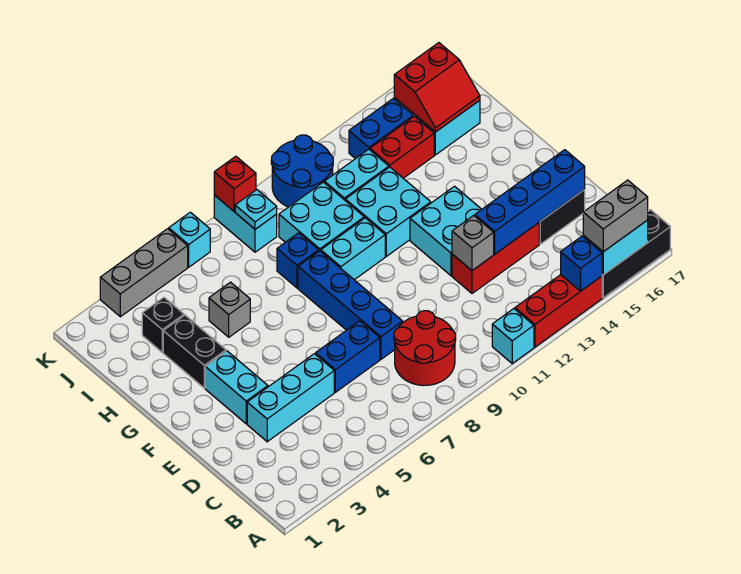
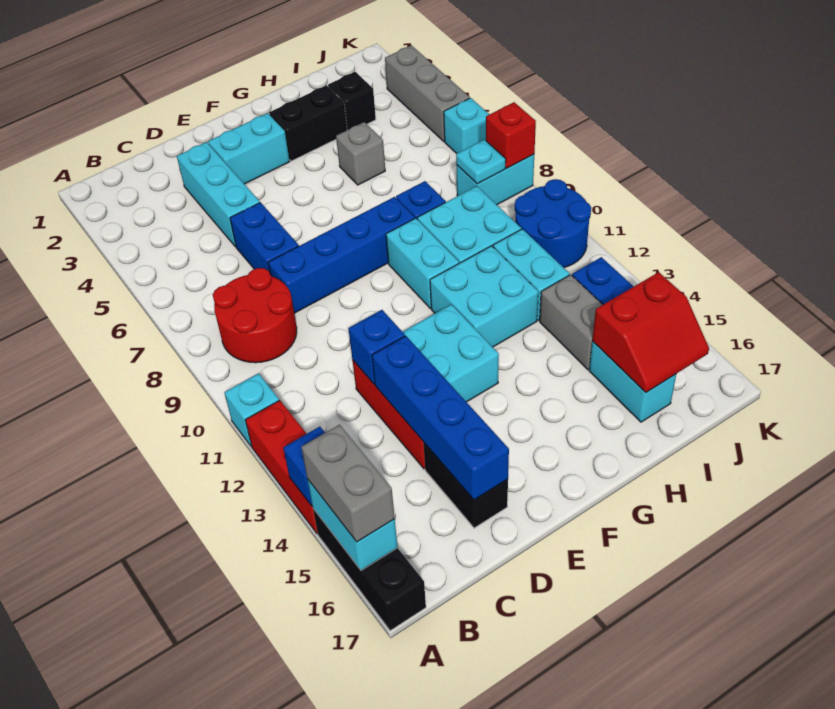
grey 1x1 brick [452,215,494,271] -> blue 1x1 brick [348,310,405,384]
red 1x2 brick [370,116,434,178] -> grey 1x2 brick [540,275,603,370]
red 2x2 slope [394,43,480,132] -> red 2x2 slope turned to [592,272,709,392]

